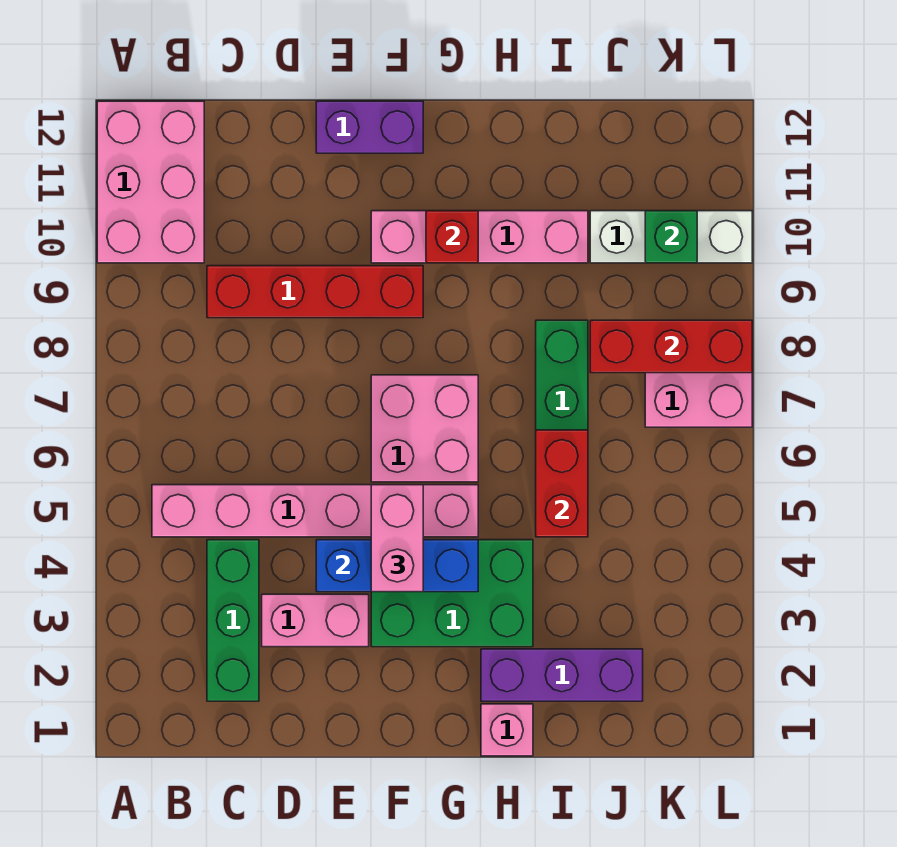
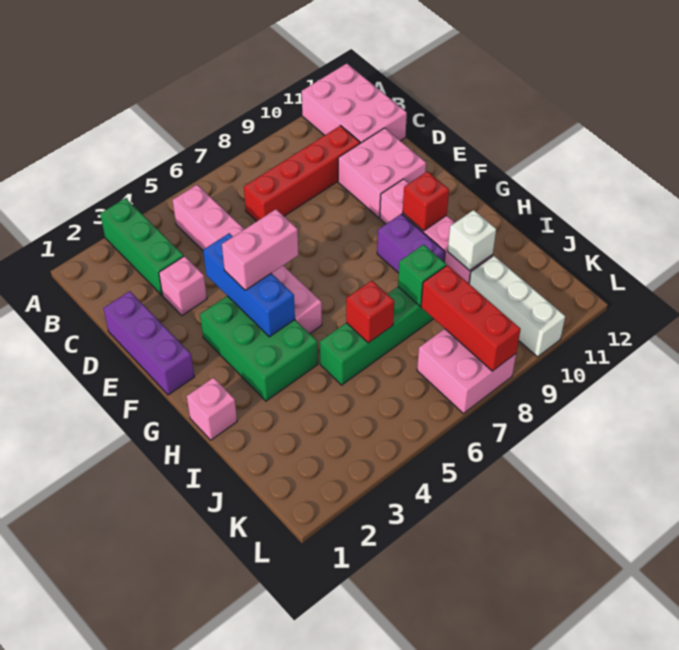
pink 2x3 brick [97,101,204,263] -> pink 2x3 brick turned to [302,64,407,143]
green 1x3 brick [207,540,259,701] -> green 1x3 brick turned to [100,198,184,295]
red 1x4 brick [207,266,423,318] -> red 1x4 brick turned to [244,126,360,221]
pink 1x2 brick [262,594,369,647] -> pink 1x1 brick [159,256,207,316]
purple 1x2 brick [316,101,423,153] -> purple 1x2 brick moved to [377,214,445,273]
pink 2x2 brick [371,375,478,482] -> pink 2x2 brick moved to [338,128,426,218]
purple 1x3 brick [481,649,643,701] -> purple 1x3 brick moved to [103,291,194,395]
red 1x2 brick [536,430,588,537] -> red 1x1 brick [346,281,394,343]
none -> white 1x1 brick [448,210,496,271]
green 1x1 brick [645,211,697,263] -> green 1x1 brick moved to [398,245,446,306]

